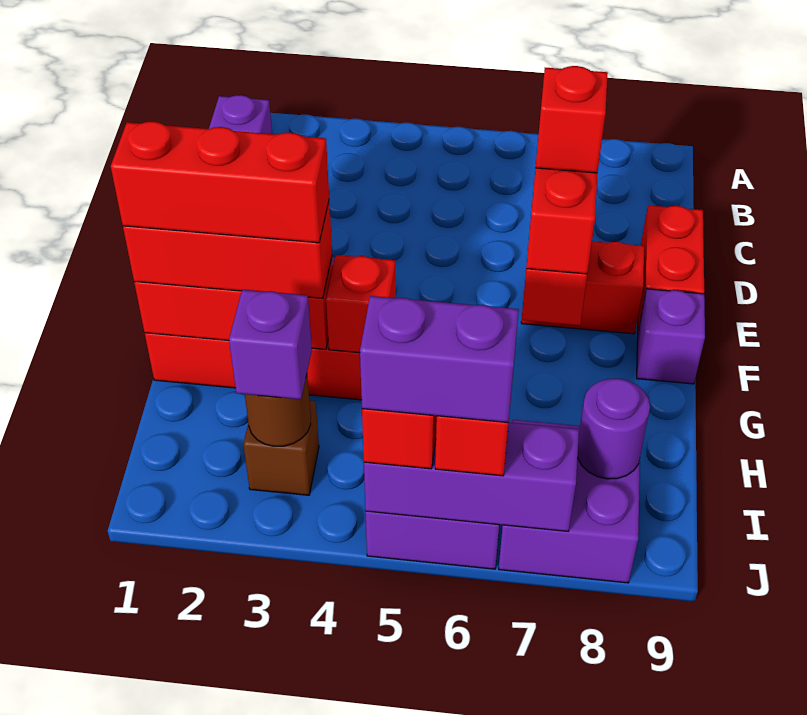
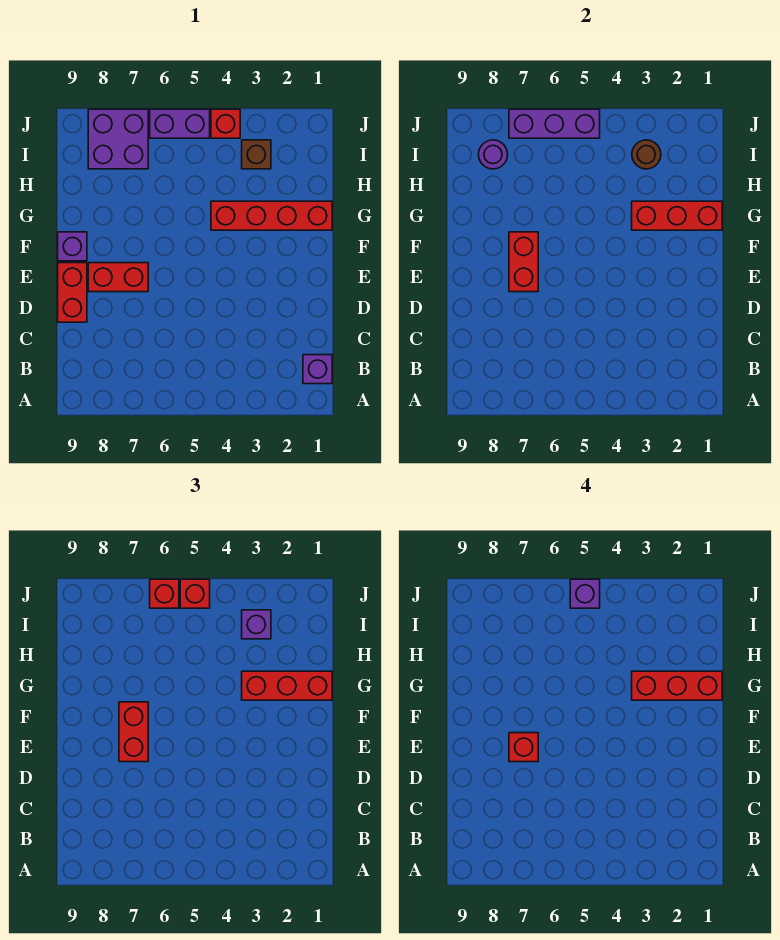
red 1x1 brick [326,255,396,353] -> red 1x1 brick moved to [211,109,240,138]
purple 1x2 brick [360,296,519,423] -> purple 1x1 brick [570,579,600,608]

